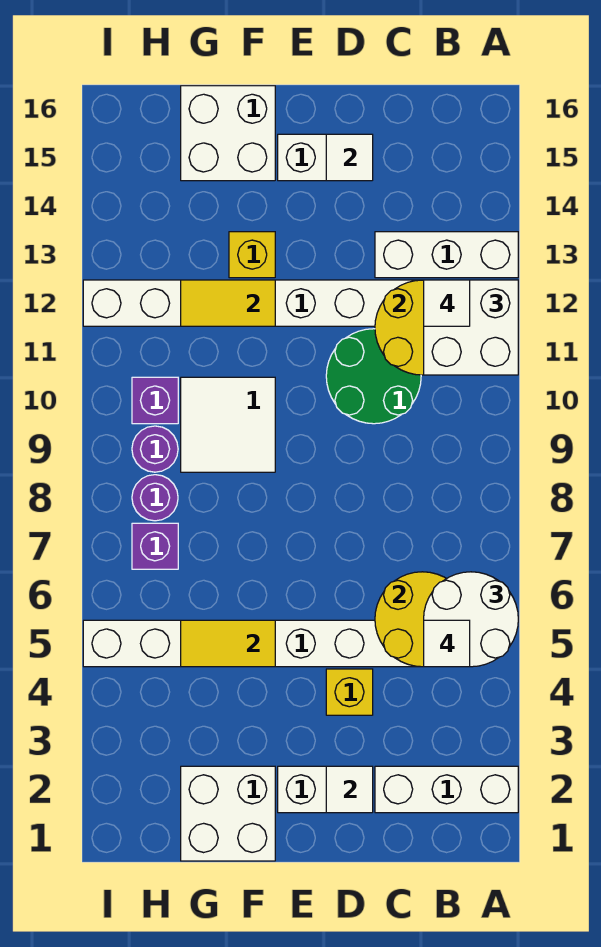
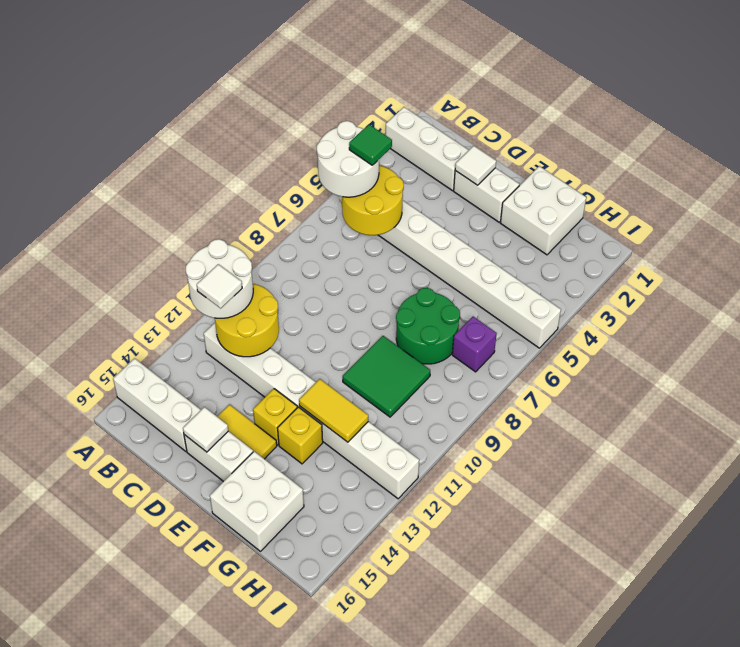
white 2x2 brick [424,280,518,375] -> white 2x2 round brick [186,239,253,318]
white 1x3 brick [375,232,518,278] -> white 1x3 brick moved to [113,358,201,451]
white 1x1 tile [424,620,470,667] -> green 1x1 tile [349,125,392,165]
green 2x2 round brick [326,329,421,424] -> green 2x2 round brick moved to [396,288,460,364]
yellow 1x1 brick [326,669,373,715] -> yellow 1x1 brick moved to [253,389,297,445]
yellow 1x2 tile [181,620,275,667] -> yellow 1x2 tile moved to [217,405,277,459]
white 2x2 tile [181,377,275,472] -> green 2x2 tile [343,336,430,417]
purple 1x1 round brick [132,475,178,521] -> none
purple 1x1 round brick [132,426,178,472] -> none
purple 1x1 brick [132,377,178,424] -> none

